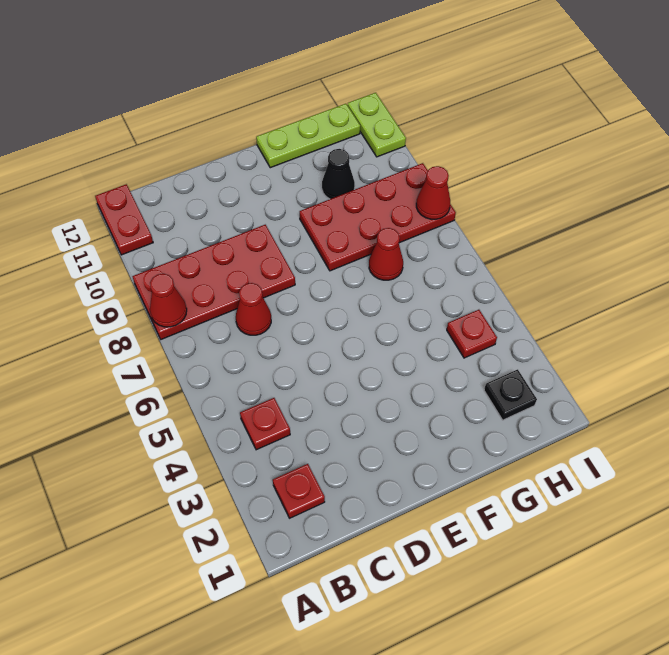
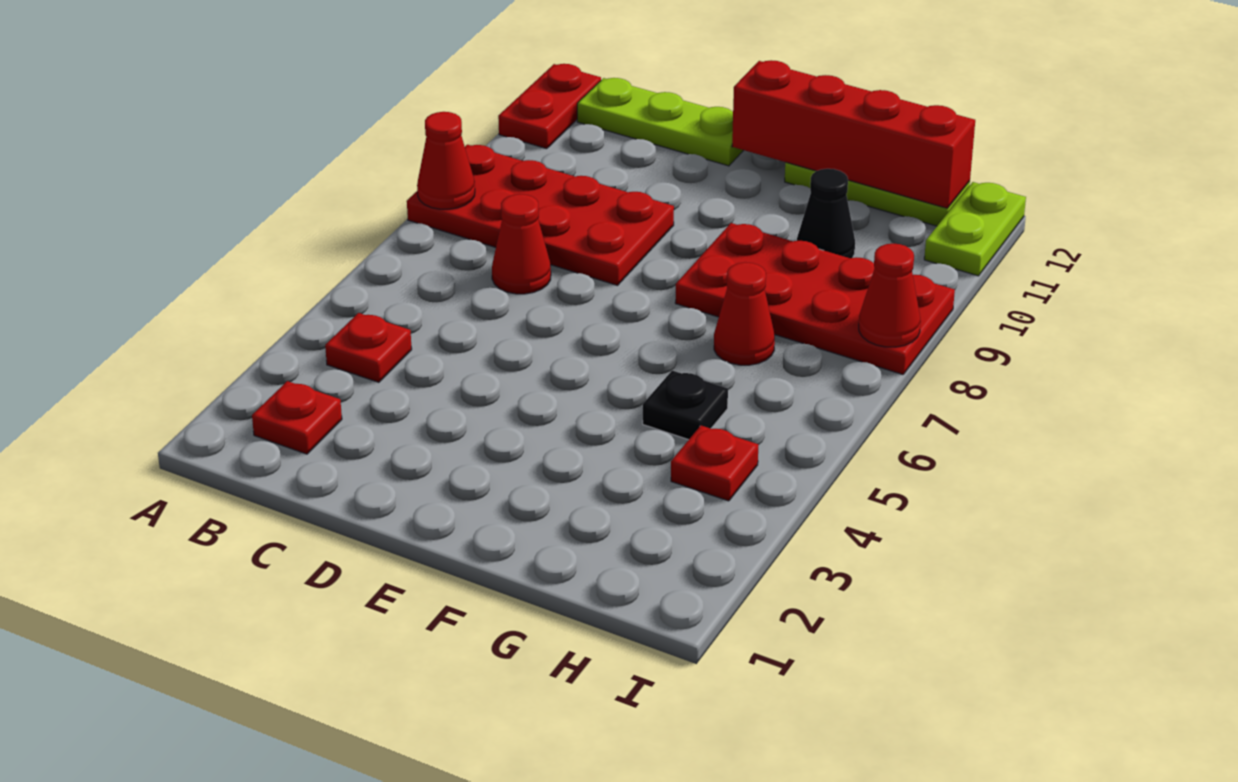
none -> lime 1x3 plate [577,78,743,166]
none -> red 1x4 brick [732,60,975,208]
black 1x1 plate [484,369,537,420] -> black 1x1 plate moved to [643,370,728,440]

